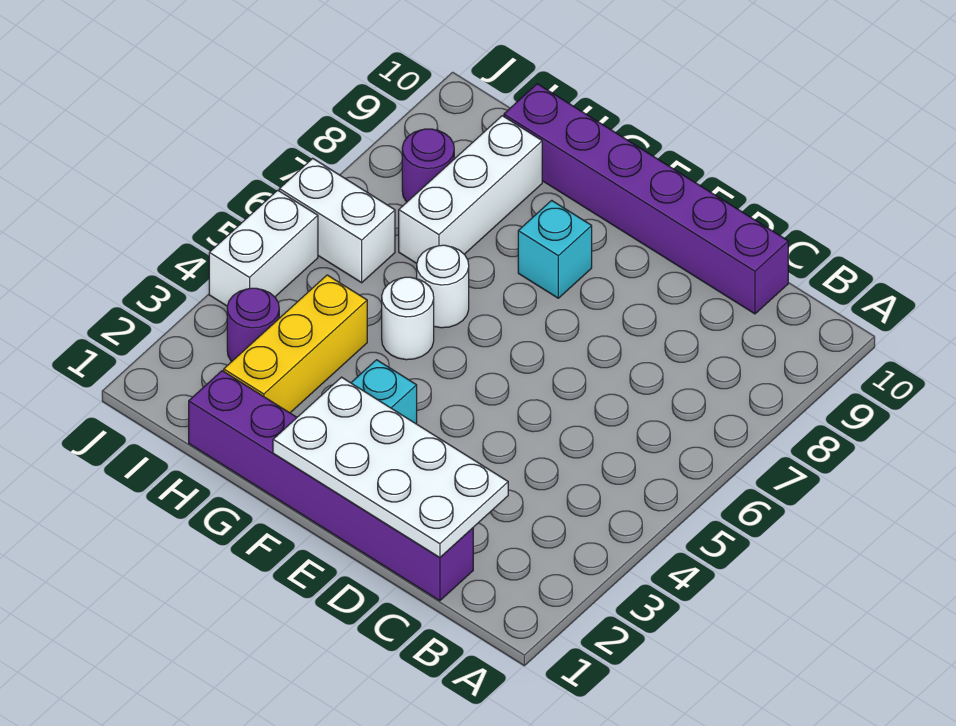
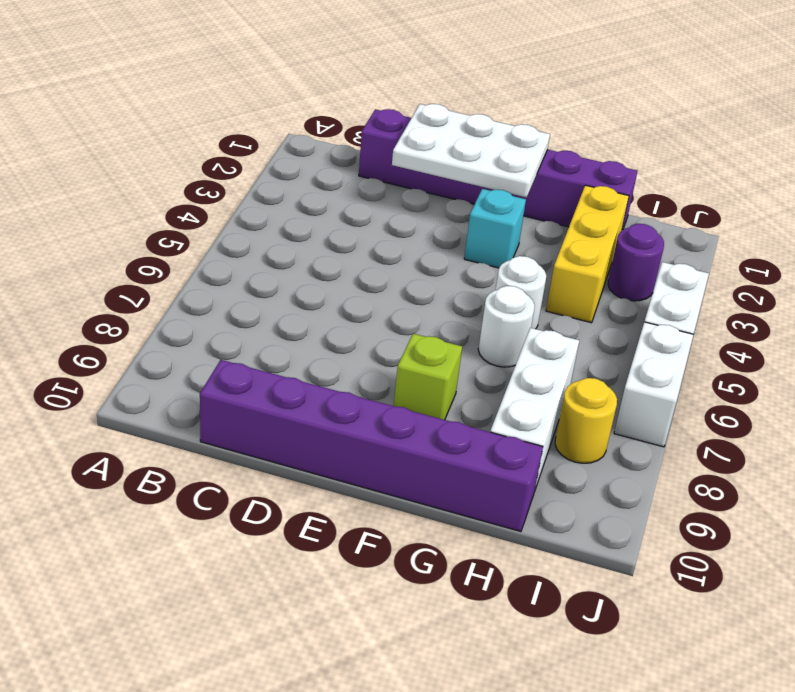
white 2x4 plate [273,377,508,558] -> white 2x3 plate [392,104,550,197]
cyan 1x1 brick [518,200,592,298] -> lime 1x1 brick [394,334,462,420]
white 1x2 brick [279,158,395,283] -> white 1x2 brick turned to [614,322,694,447]
purple 1x1 round brick [402,129,454,202] -> yellow 1x1 round brick [555,378,617,463]

